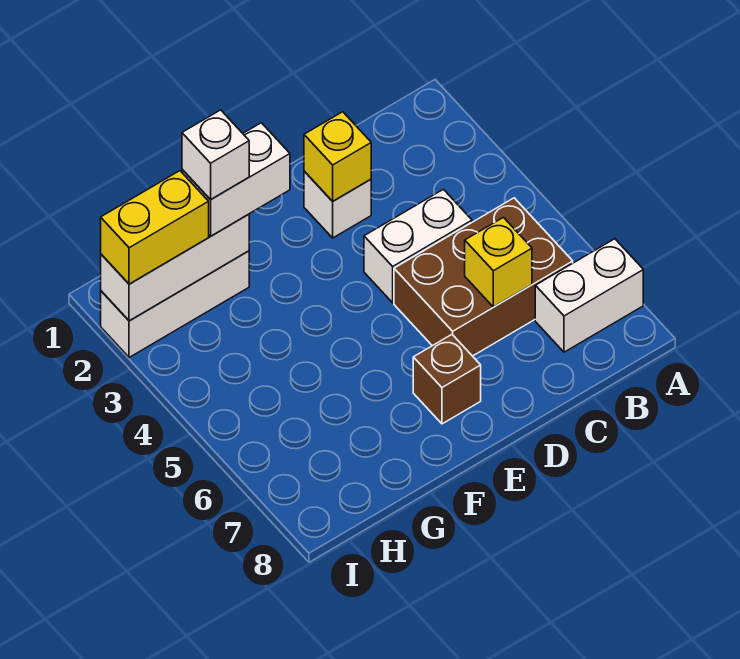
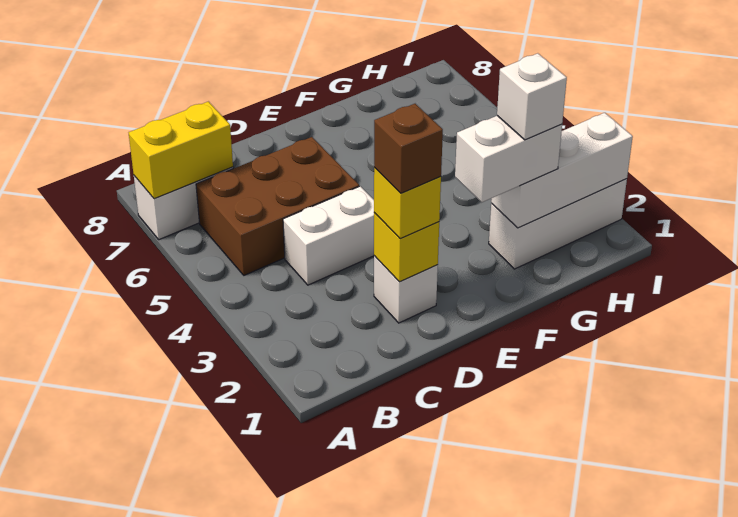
yellow 1x1 brick [465,218,532,307] -> yellow 1x1 brick moved to [374,168,441,239]
brown 1x1 brick [413,335,481,424] -> brown 1x1 brick moved to [374,104,443,193]
yellow 1x2 brick [101,171,209,284] -> yellow 1x2 brick moved to [129,102,233,199]

